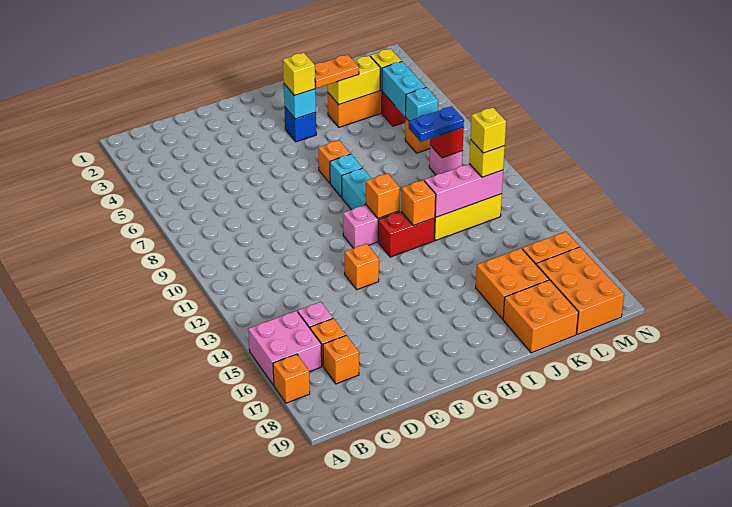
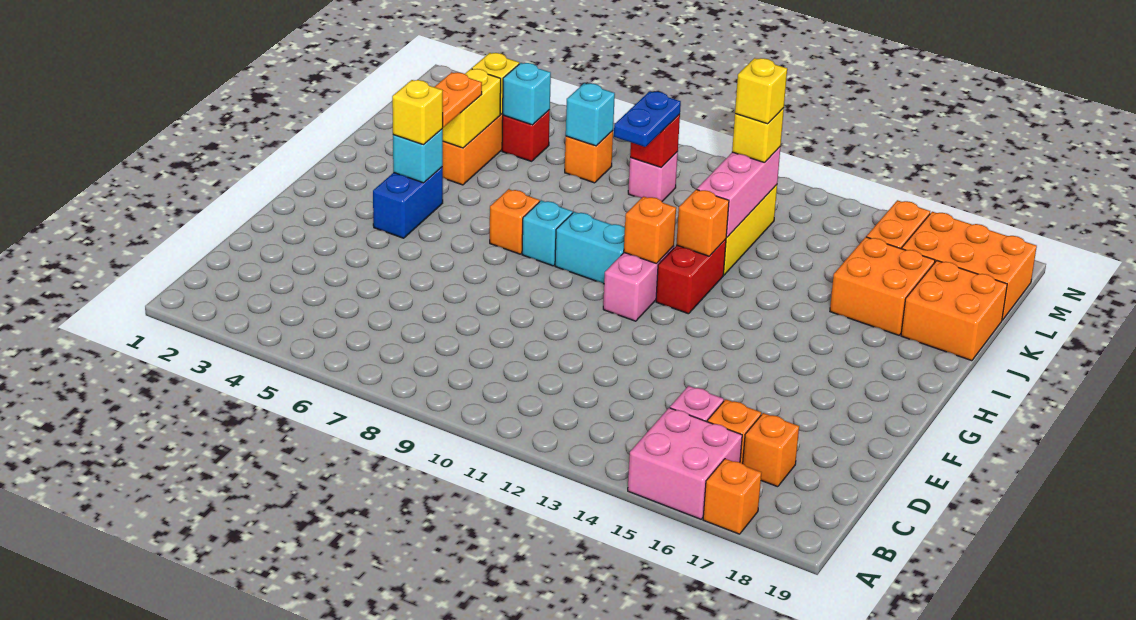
orange 1x1 brick [345,244,379,290] -> none
blue 1x1 brick [285,108,316,142] -> blue 1x2 brick [373,167,443,238]
cyan 1x2 brick [382,62,426,117] -> cyan 1x1 brick [502,63,551,125]

